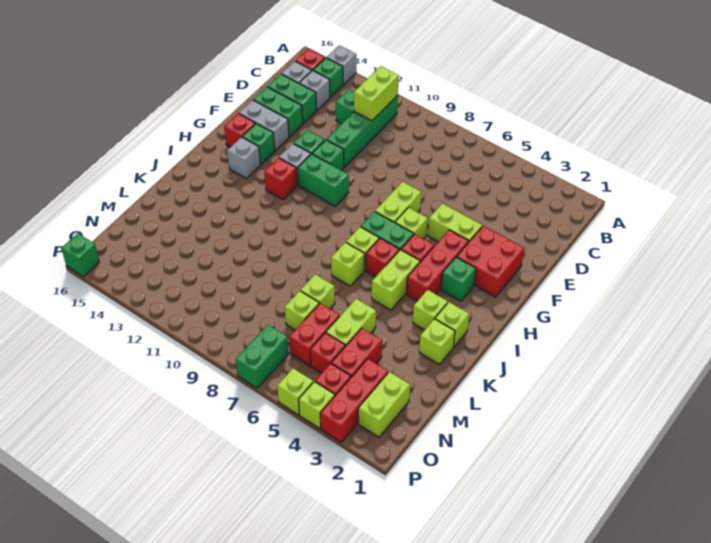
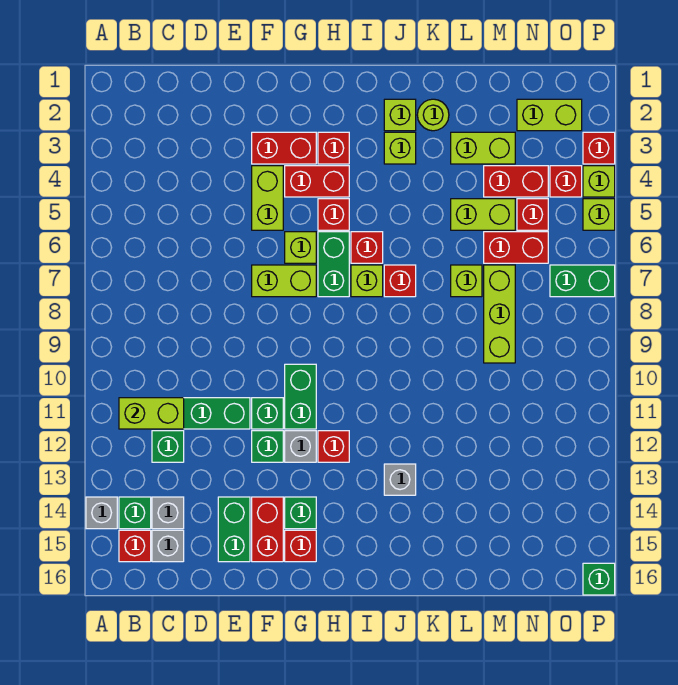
green 1x2 brick [268,74,316,123] -> none
red 2x2 brick [457,226,524,297] -> red 1x2 brick [252,132,316,164]
grey 1x2 brick [239,100,289,151] -> red 1x2 brick [252,497,283,562]
red 1x3 brick [406,230,469,301] -> red 1x2 brick [285,166,349,197]
green 1x1 brick [441,257,476,301] -> red 1x1 brick [318,132,349,164]
grey 1x1 brick [227,137,260,179] -> grey 1x1 brick moved to [384,464,416,495]
lime 1x2 brick [372,250,420,310] -> lime 1x2 brick moved to [451,132,515,164]
lime 1x1 brick [331,242,365,286] -> red 1x1 brick [384,265,416,297]
lime 1x1 brick [419,319,455,365] -> lime 1x1 round brick [417,99,449,131]
lime 1x1 brick [285,291,319,330] -> lime 1x3 brick [484,265,515,363]
red 1x3 brick [320,359,388,442] -> red 1x1 brick [583,132,615,164]

